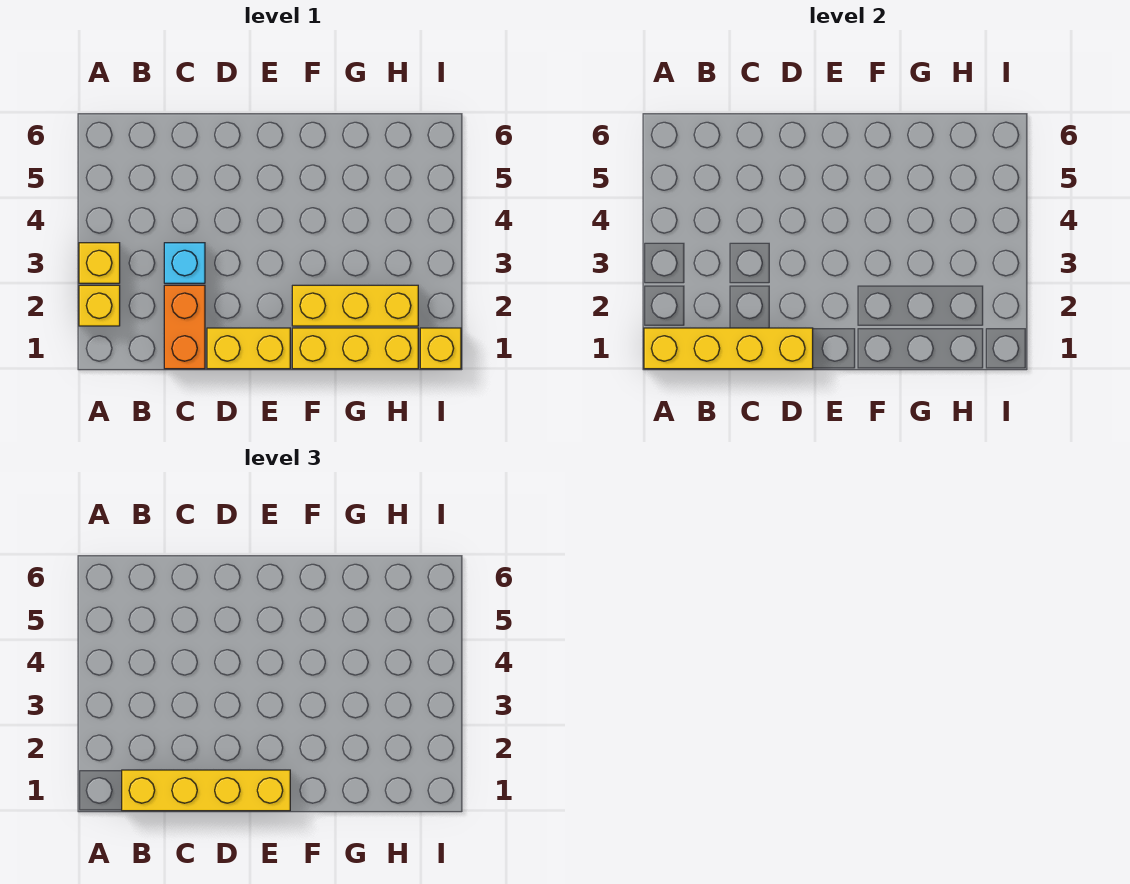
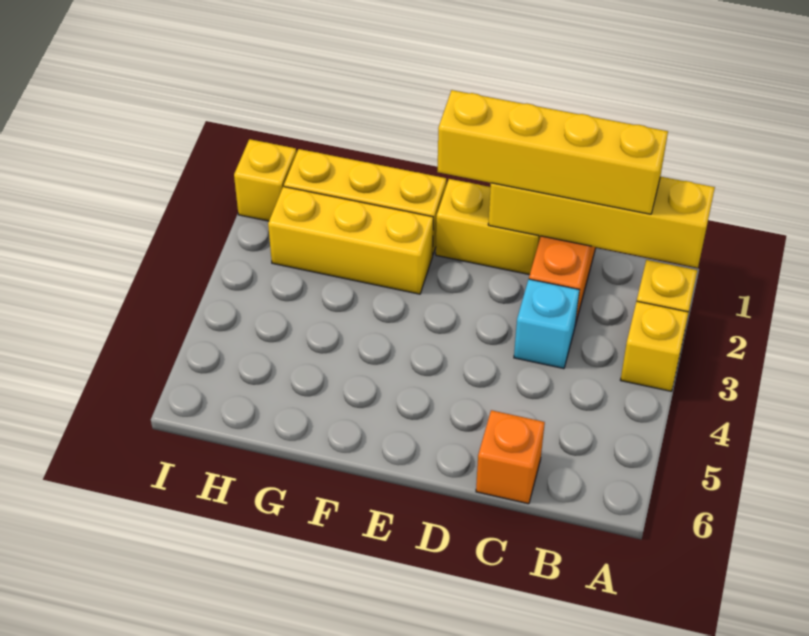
none -> orange 1x1 brick [476,410,545,504]

